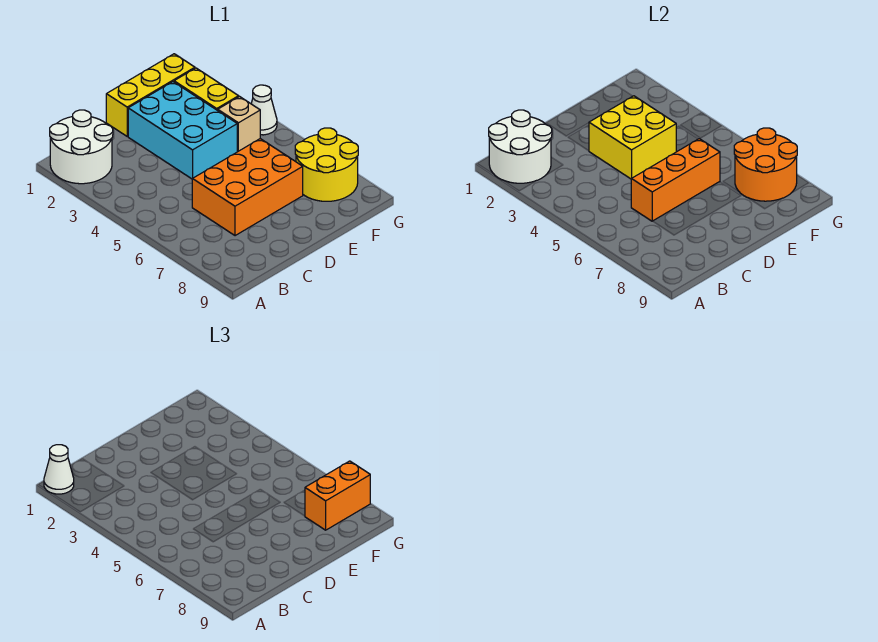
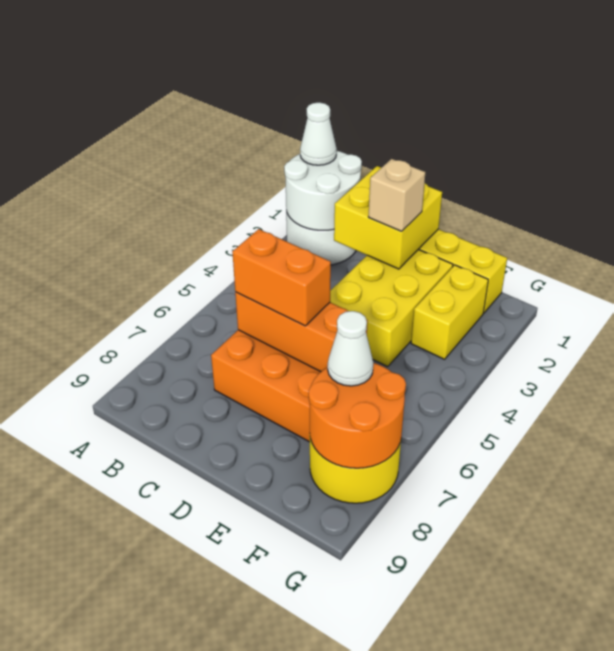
cyan 2x3 brick [128,82,237,179] -> yellow 2x3 brick [330,249,453,367]
yellow 2x2 brick [589,96,676,179] -> yellow 2x2 brick moved to [334,166,442,269]
tan 1x1 brick [218,96,260,152] -> tan 1x1 brick moved to [369,159,425,231]
orange 1x2 brick [305,461,370,530] -> orange 1x2 brick moved to [232,229,331,326]
white 1x1 cone [251,85,277,135] -> white 1x1 cone moved to [328,311,373,386]

